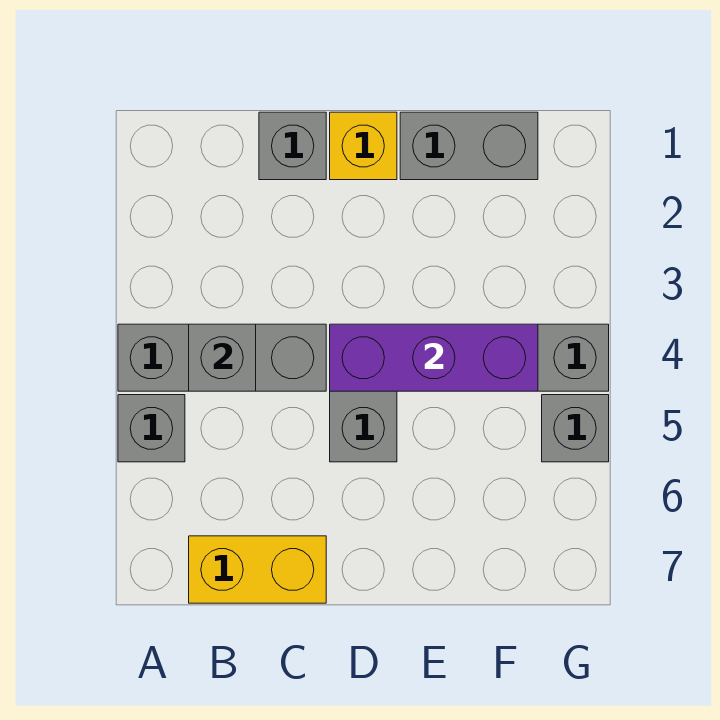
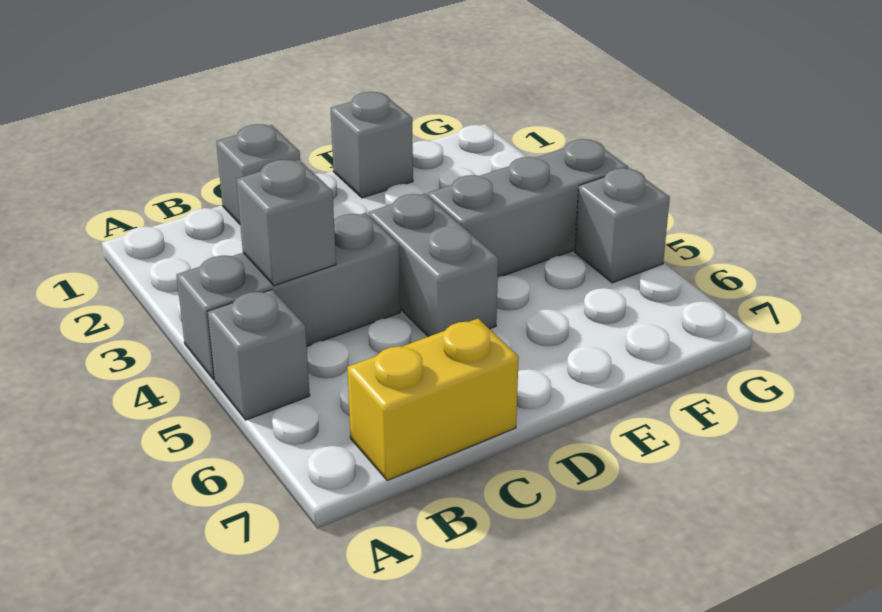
yellow 1x1 brick [330,112,397,180] -> none
purple 1x3 brick [330,324,538,391] -> none
grey 1x2 brick [400,112,538,180] -> grey 1x1 brick [331,92,413,198]

